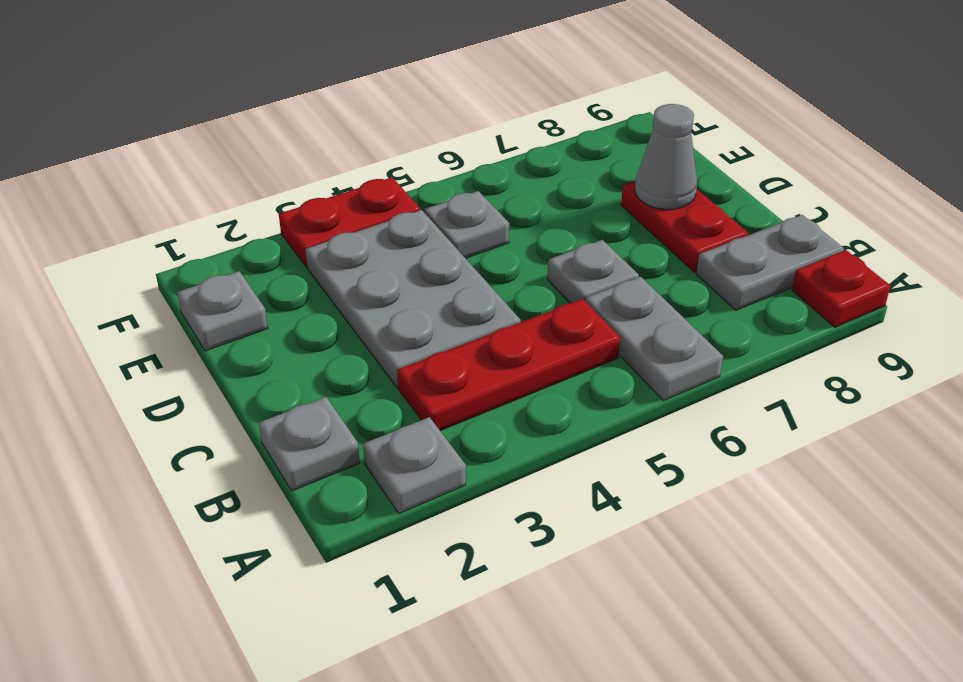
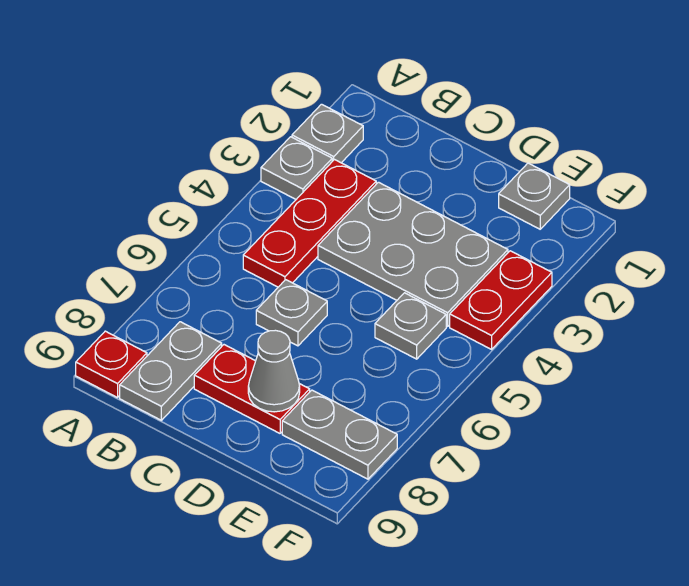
grey 1x2 plate [585,277,723,401] -> grey 1x2 plate moved to [282,390,397,479]
grey 1x1 plate [259,397,360,491] -> grey 1x1 plate moved to [261,137,332,199]

